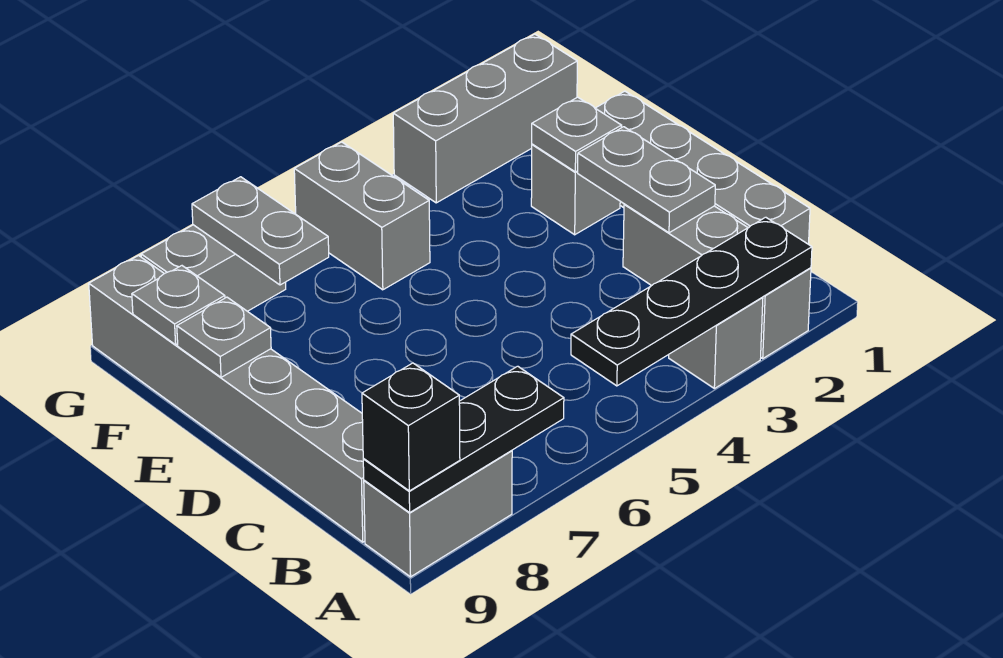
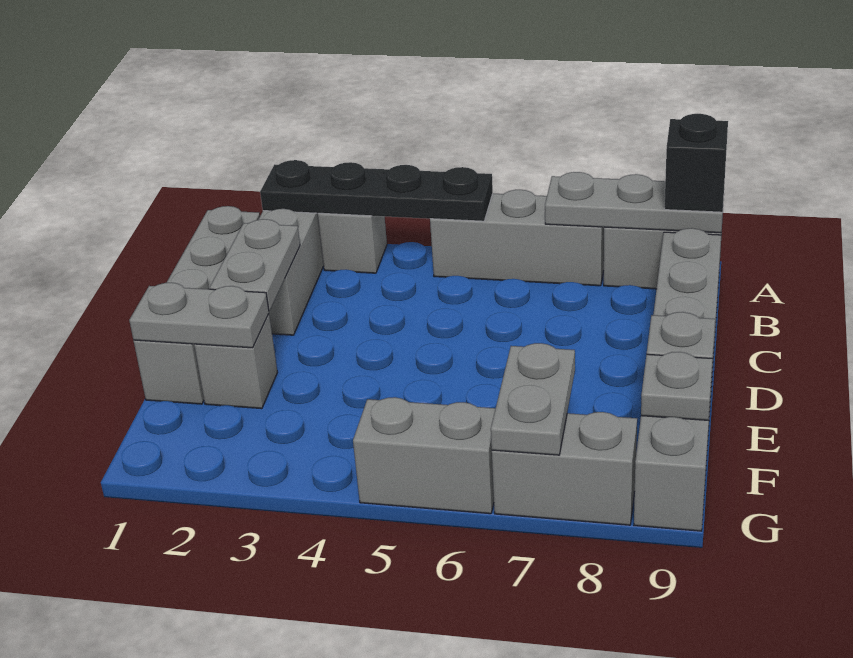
black 1x3 plate [363,366,564,512] -> grey 1x3 plate [545,172,724,233]
grey 1x1 plate [532,97,622,172] -> grey 1x2 plate [129,283,269,348]
grey 1x2 brick [294,142,430,290] -> grey 1x2 brick turned to [353,397,496,514]
grey 1x3 brick [393,34,577,203] -> grey 1x3 brick moved to [430,190,604,286]

